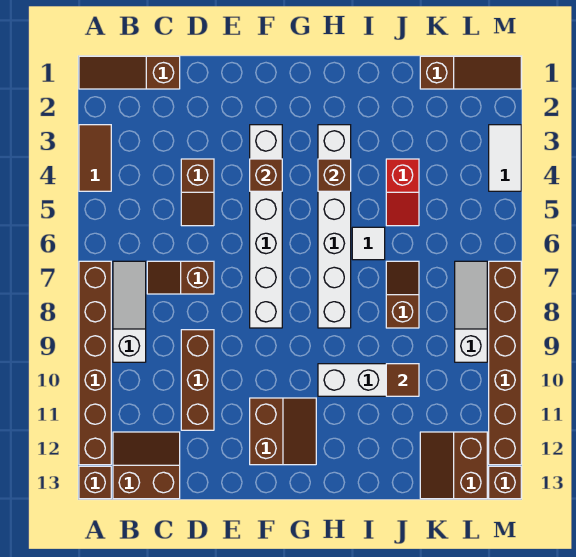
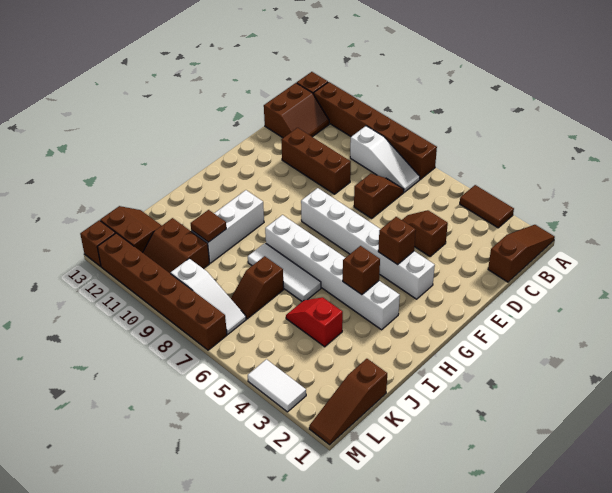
brown 2x2 slope [250,398,316,465] -> brown 2x2 slope moved to [143,218,210,274]
white 1x1 tile [352,227,385,260] -> white 1x3 tile [248,243,321,301]
brown 1x2 slope [386,261,419,328] -> brown 1x2 slope turned to [231,256,284,319]

